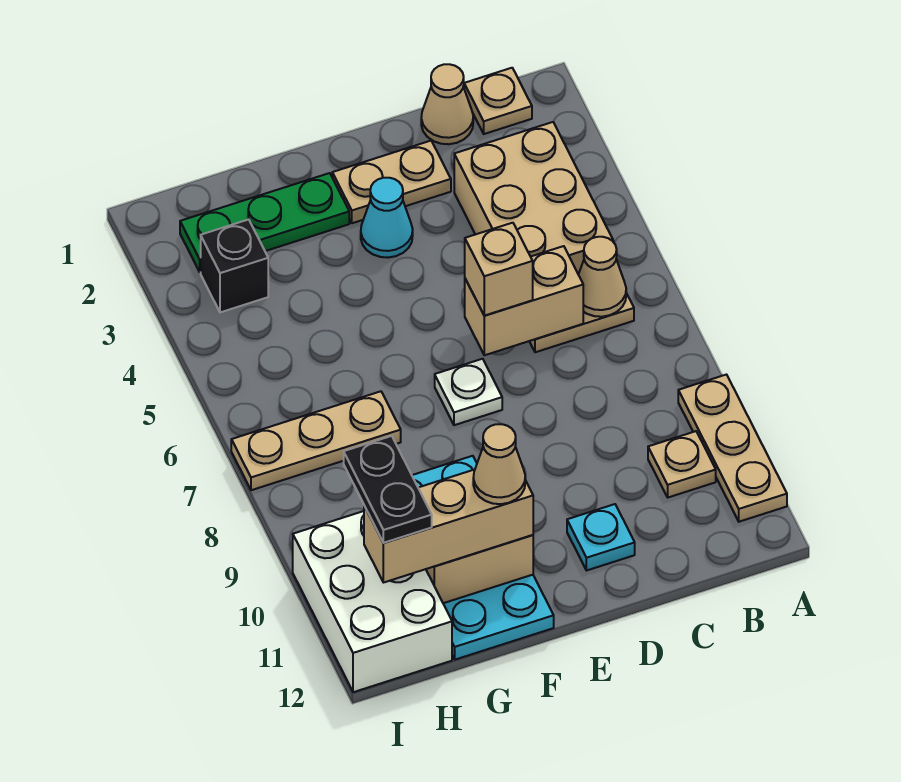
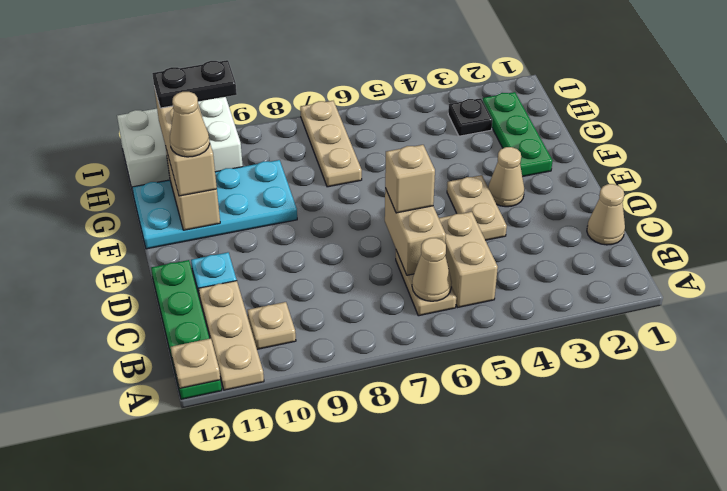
tan 1x3 plate [678,375,787,522] -> tan 1x3 plate turned to [199,281,264,390]
none -> green 1x4 plate [151,260,222,399]
tan 1x1 plate [464,68,532,134] -> tan 1x1 plate moved to [171,338,220,389]
tan 2x3 brick [454,122,614,274] -> tan 1x2 brick [439,212,498,307]
tan 1x2 plate [332,141,451,223] -> tan 1x2 plate moved to [447,175,507,240]
cyan 1x1 cone [361,178,413,258] -> tan 1x1 cone [488,147,524,207]
white 1x1 plate [435,359,502,425] -> none
black 1x1 brick [201,219,268,312] -> black 1x1 plate [448,98,492,136]

